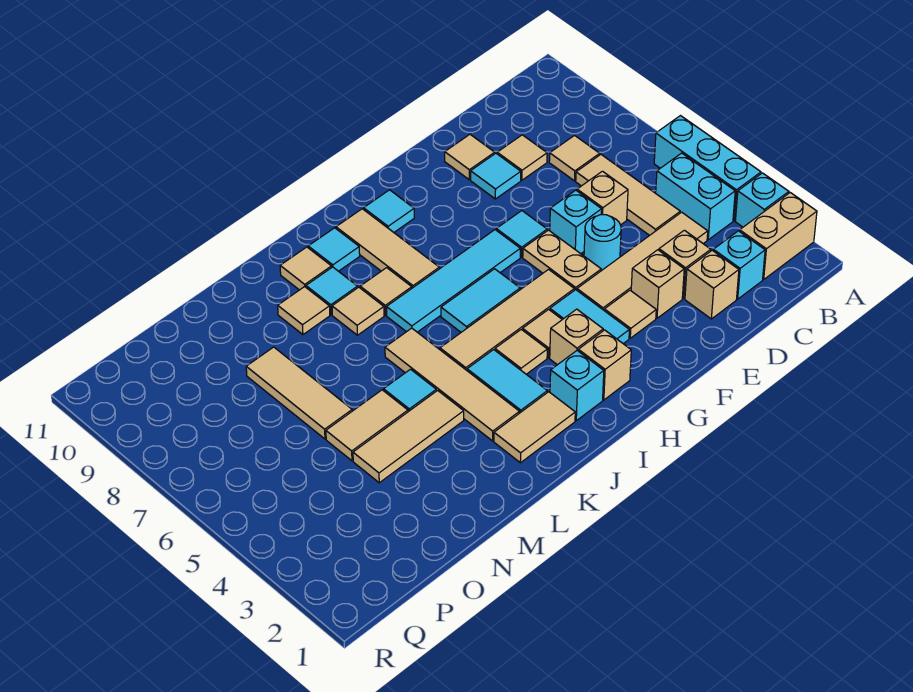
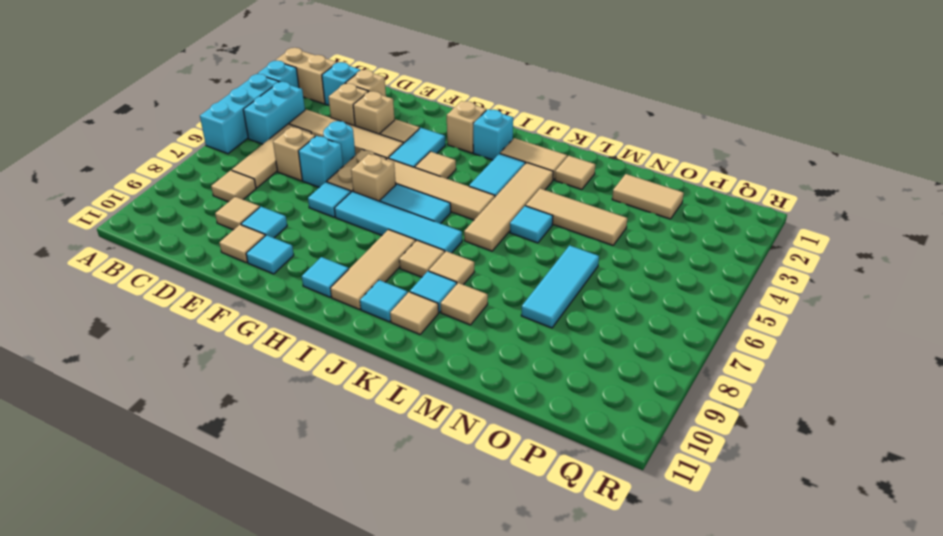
none -> cyan 1x1 tile [246,235,294,274]
tan 1x1 brick [550,309,603,365] -> tan 1x1 brick moved to [351,154,396,201]
tan 1x1 tile [495,329,547,374] -> tan 1x1 tile moved to [555,156,595,189]
tan 1x2 tile [326,390,408,461] -> tan 1x2 tile moved to [612,174,684,219]
tan 1x3 tile [246,347,352,439] -> cyan 1x3 tile [521,245,599,328]

